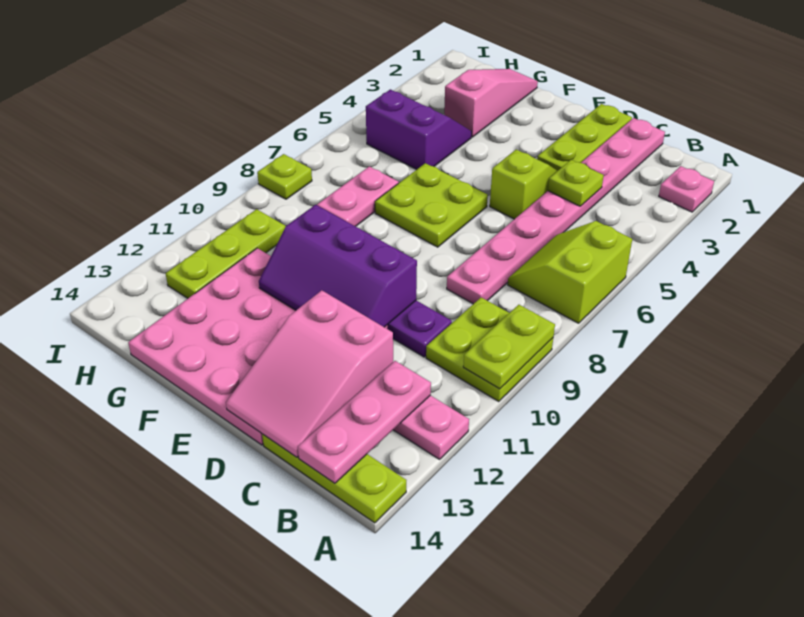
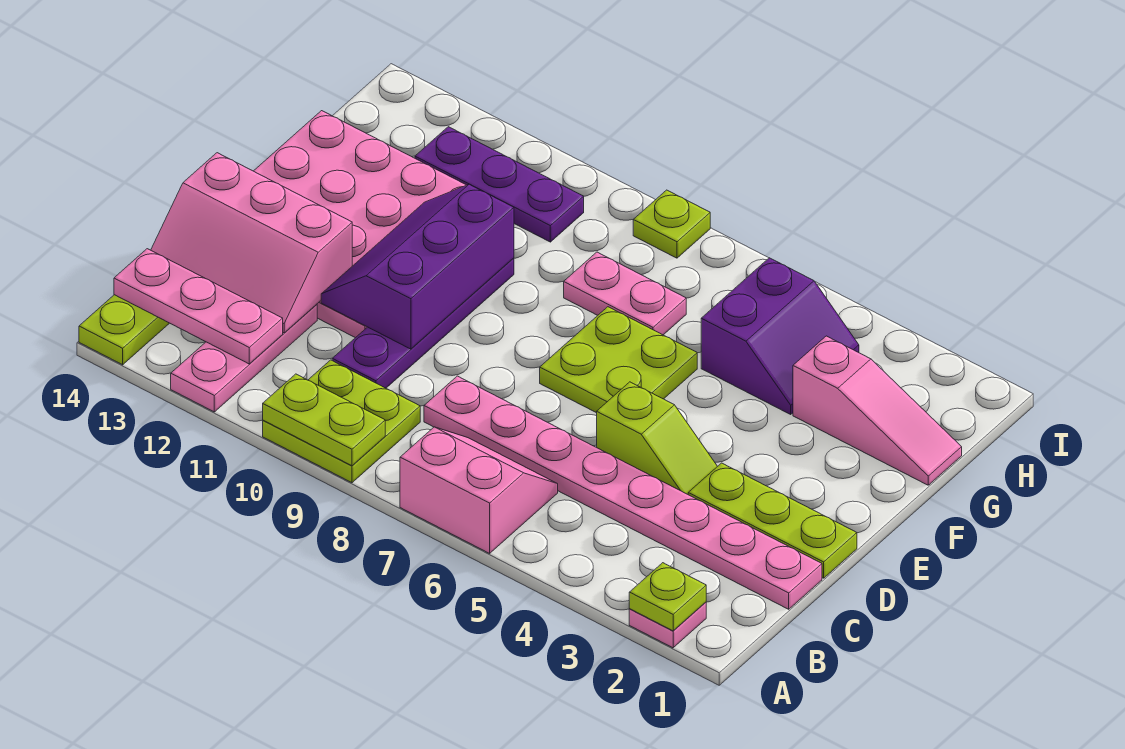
lime 2x2 slope [508,221,632,323] -> pink 2x2 slope [400,427,558,553]
lime 1x1 plate [548,160,604,206] -> lime 1x1 plate moved to [629,563,706,631]
pink 2x3 slope [226,290,393,457] -> pink 2x3 slope turned to [151,153,352,333]
lime 1x3 plate [166,209,285,298] -> purple 1x3 plate [415,127,584,242]

